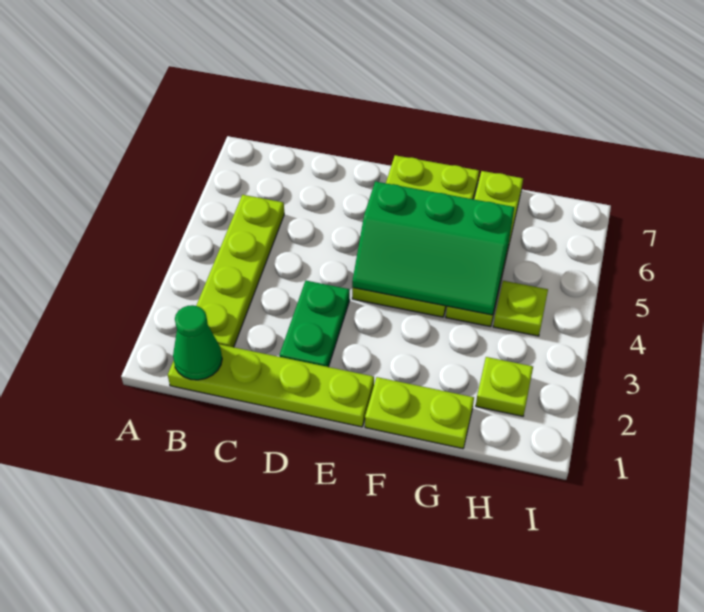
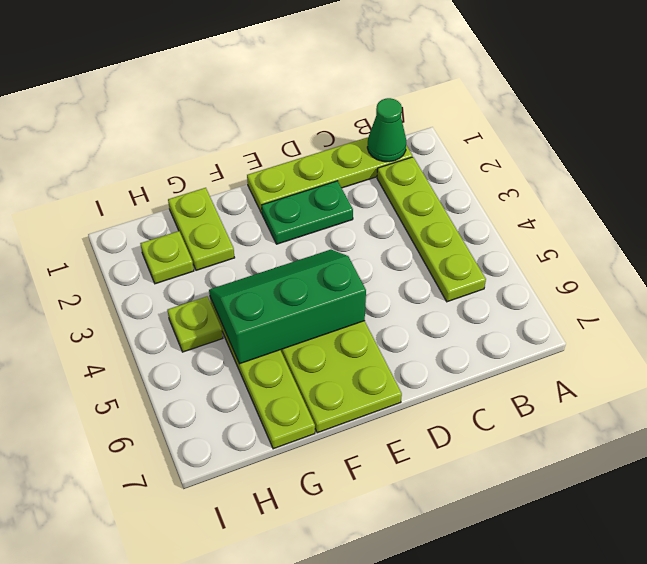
green 1x2 plate [279,281,350,367] -> green 1x2 plate turned to [262,181,353,244]
lime 1x2 plate [365,377,474,449] -> lime 1x2 plate turned to [168,188,235,270]

